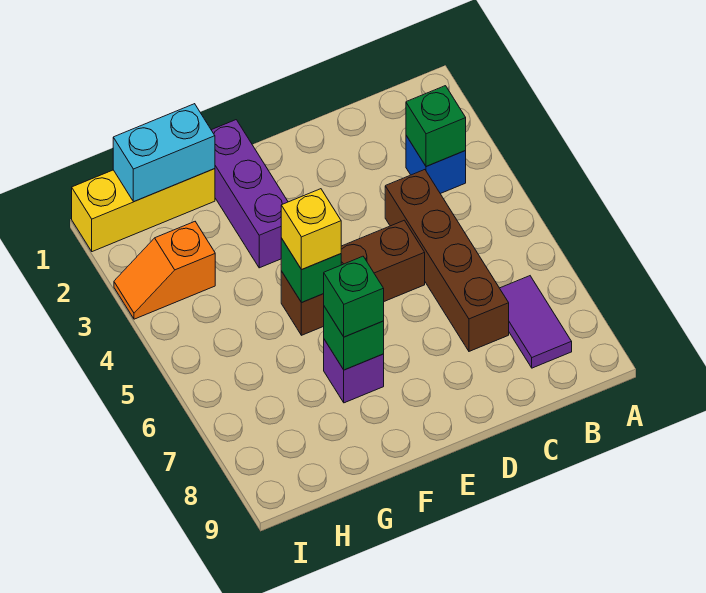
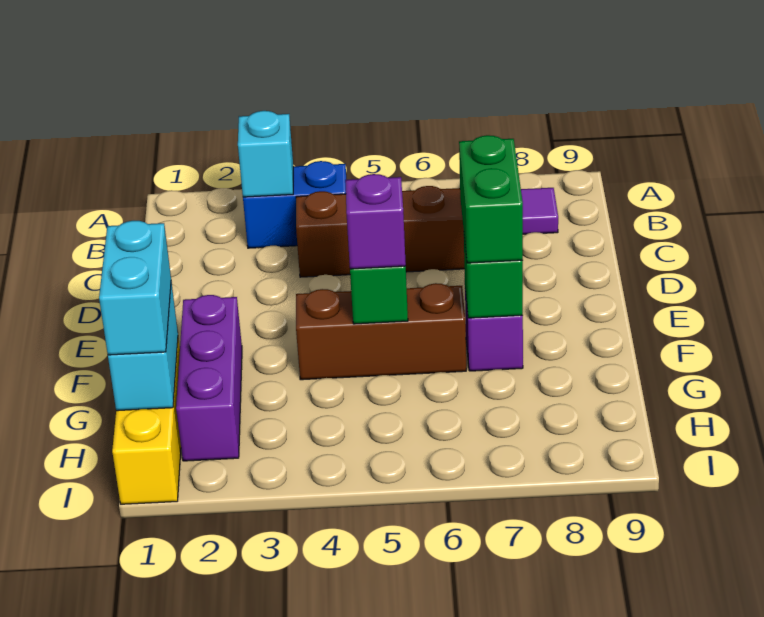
blue 1x1 brick [406,136,466,194] -> blue 1x2 brick [243,161,346,248]
green 1x1 brick [406,86,466,167] -> cyan 1x1 brick [238,111,293,197]
brown 1x3 brick [281,220,425,335] -> brown 1x3 brick turned to [296,283,466,380]
purple 1x3 brick [212,120,288,268] -> purple 1x3 brick turned to [176,295,242,461]
yellow 1x1 brick [281,189,341,270] -> purple 1x1 brick [345,174,406,269]
green 1x1 brick [324,256,384,337] -> green 1x2 brick [459,135,523,263]
none -> cyan 1x2 brick [99,221,171,355]
orange 1x2 slope [114,222,215,319] -> none

